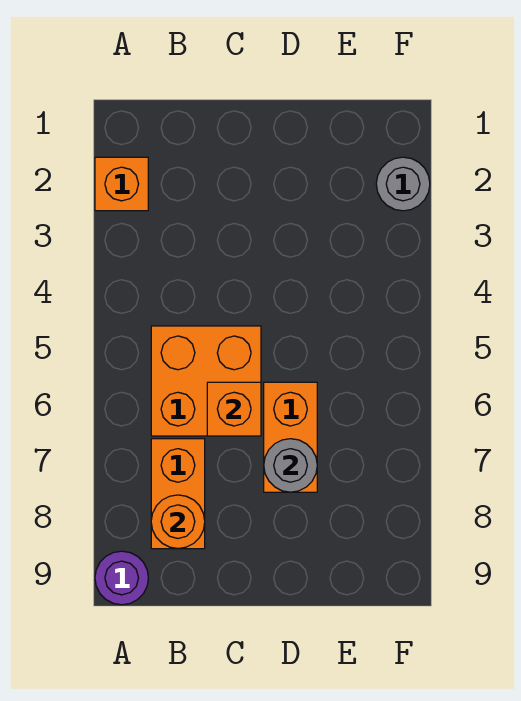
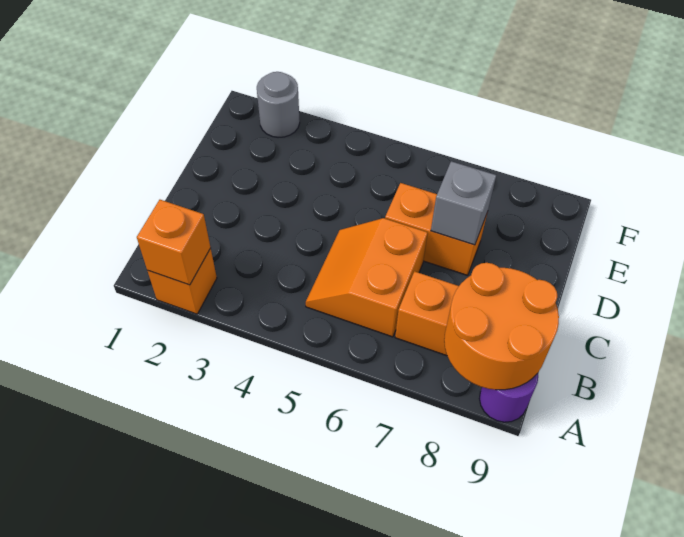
orange 2x2 brick [151,326,261,436] -> orange 2x2 slope [306,218,428,337]
orange 1x1 round brick [151,495,205,548] -> orange 2x2 round brick [444,263,559,390]
orange 1x1 brick [207,382,261,436] -> orange 1x1 brick moved to [137,200,211,285]
grey 1x1 round brick [264,439,317,492] -> grey 1x1 brick [431,161,496,245]

